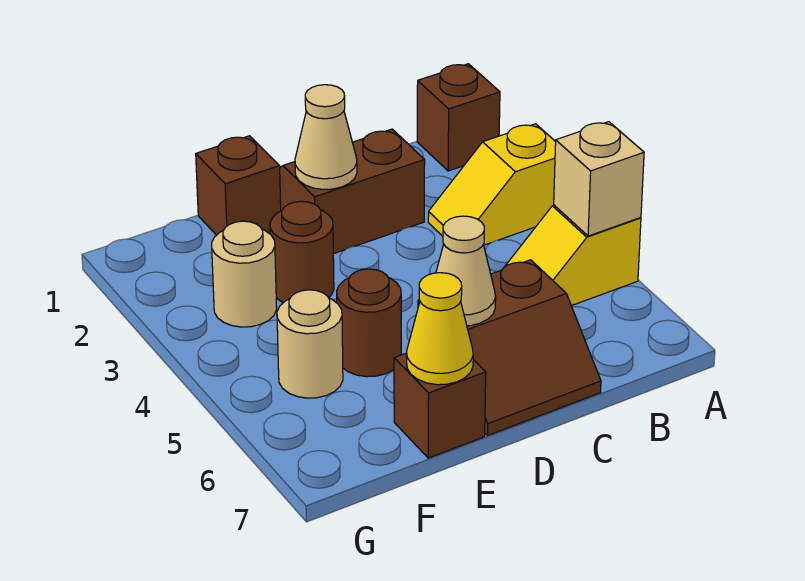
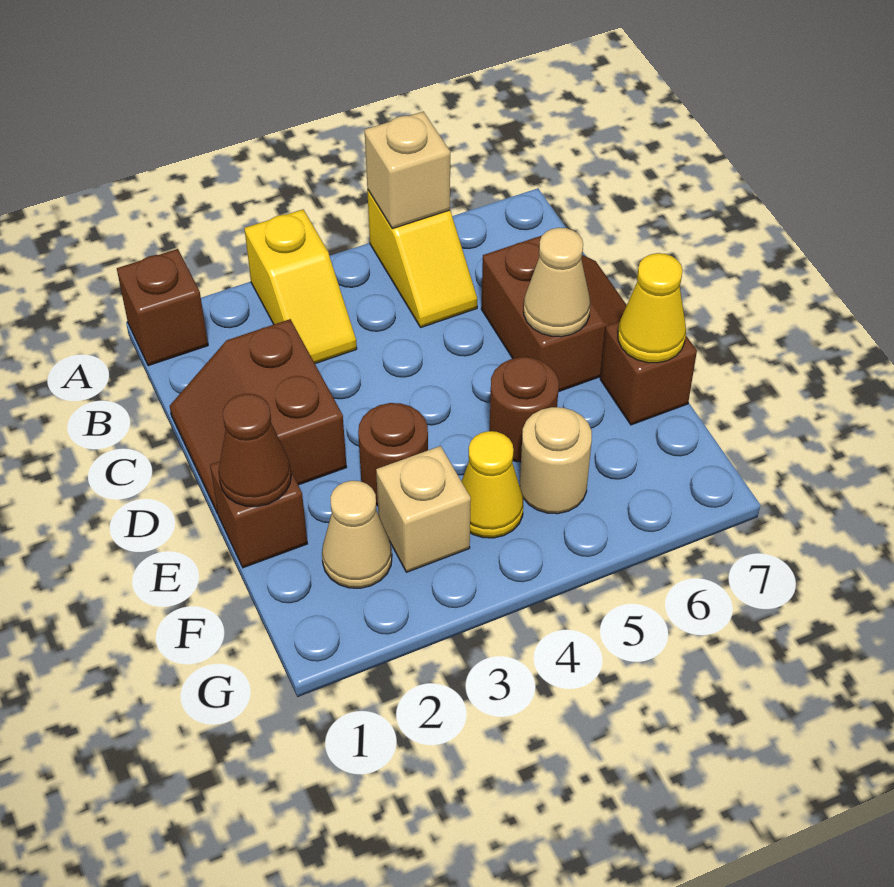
tan 1x1 cone [295,85,357,189] -> tan 1x1 cone moved to [322,481,392,588]
none -> brown 1x1 cone [218,394,291,507]
tan 1x1 round brick [212,221,277,327] -> tan 1x1 brick [376,446,471,572]
none -> yellow 1x1 cone [461,431,523,538]

